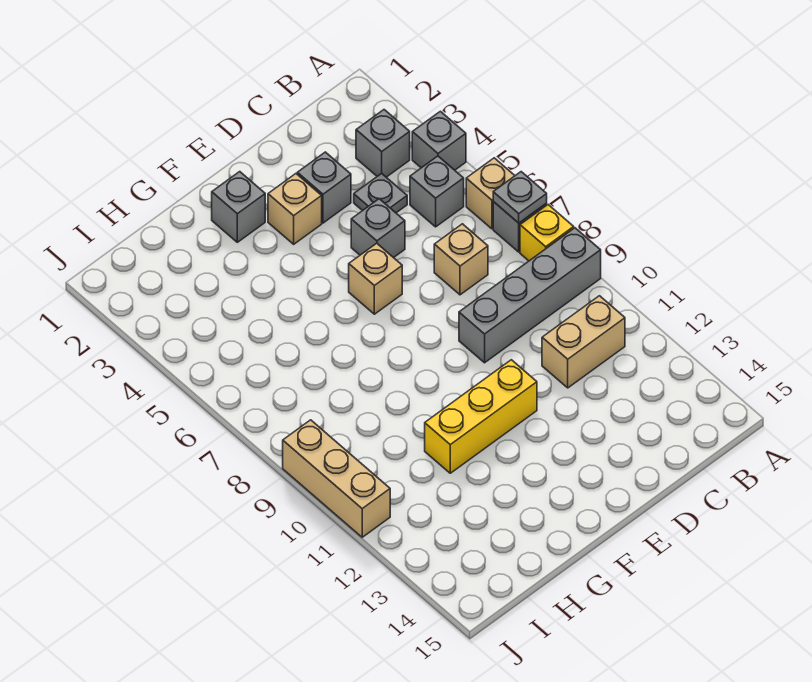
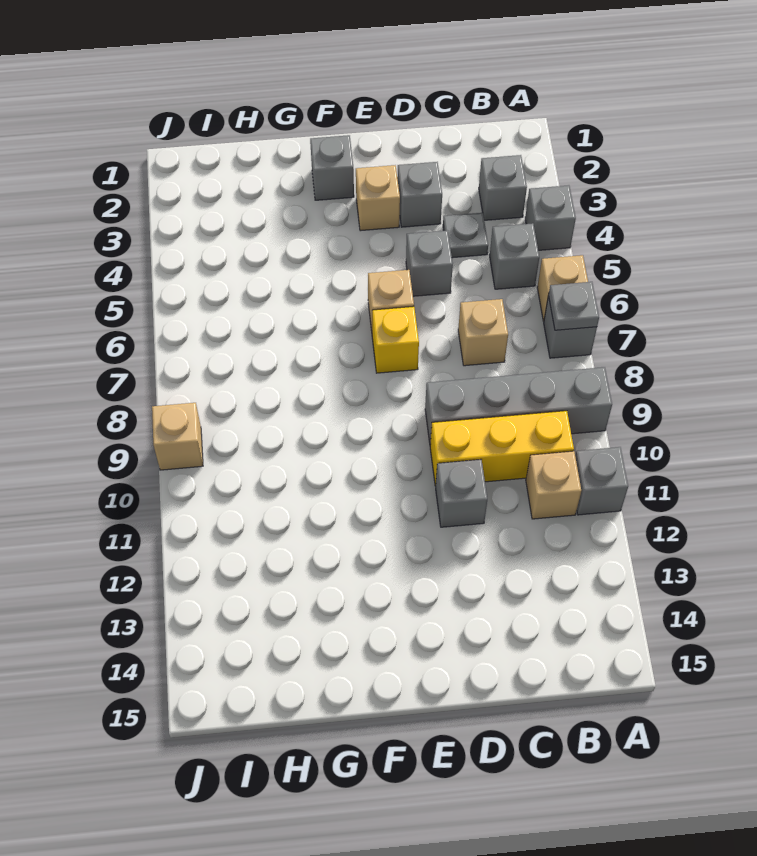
yellow 1x1 brick [520,205,574,261] -> yellow 1x1 brick moved to [372,306,419,373]
none -> grey 1x1 brick [575,447,628,515]
tan 1x2 brick [542,296,625,388] -> tan 1x1 brick [526,451,581,519]
none -> grey 1x1 brick [436,459,487,527]
yellow 1x3 brick [425,360,537,473] -> yellow 1x3 brick moved to [430,411,574,486]
tan 1x3 brick [283,420,390,537] -> tan 1x1 brick [152,403,203,470]

